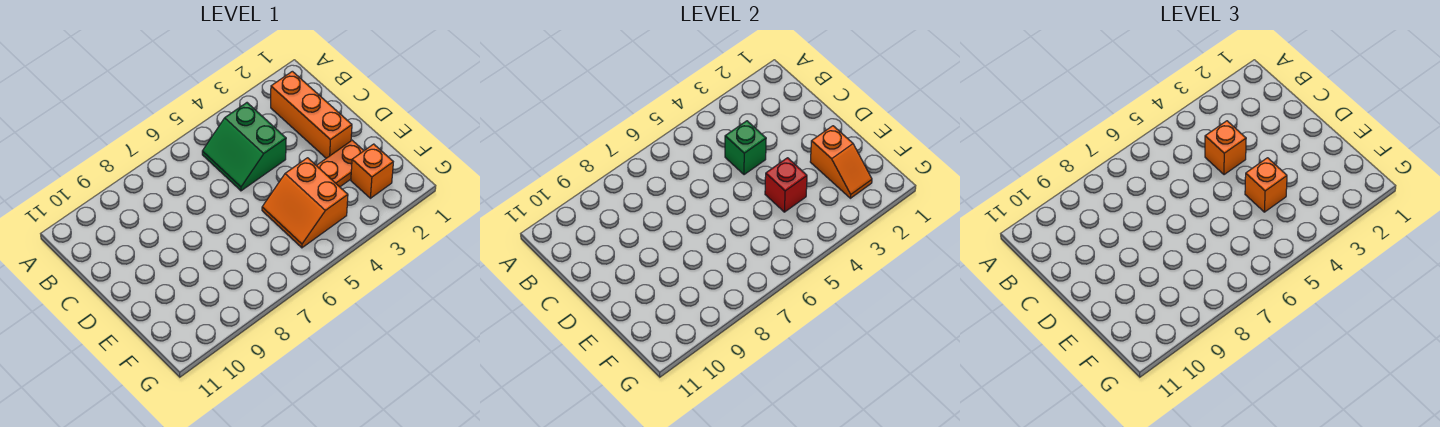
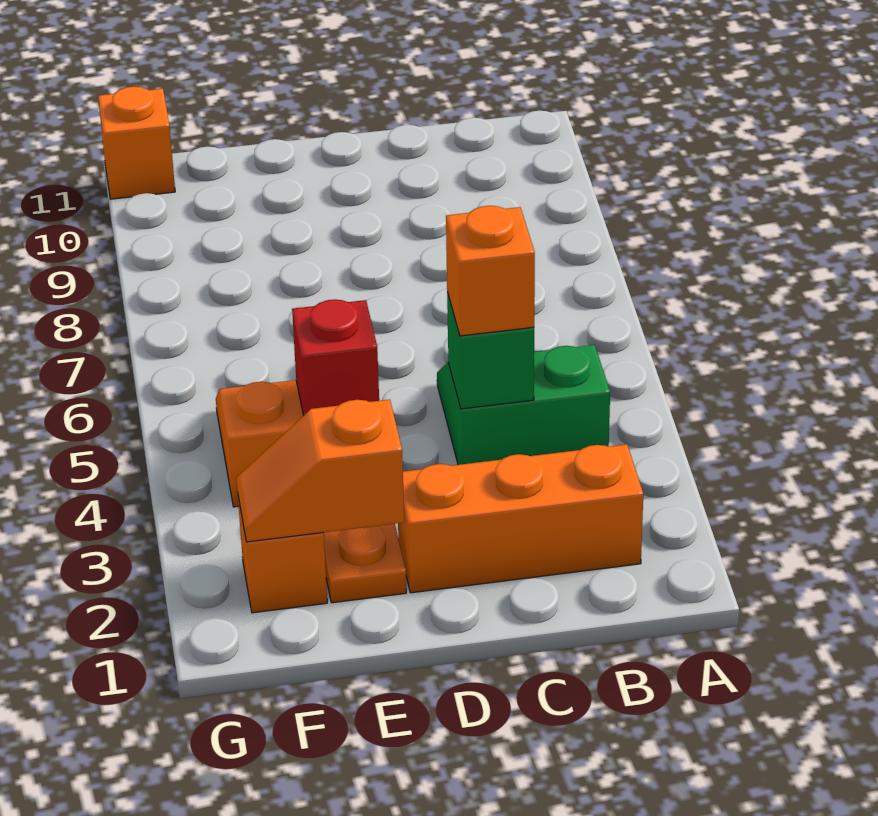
orange 1x1 brick [1245,158,1287,212] -> orange 1x1 brick moved to [98,86,175,199]

